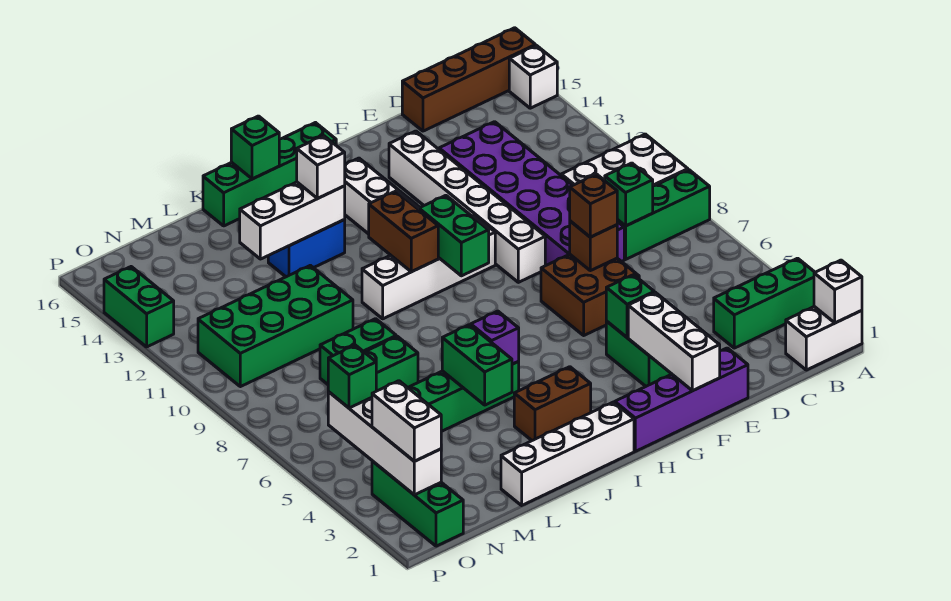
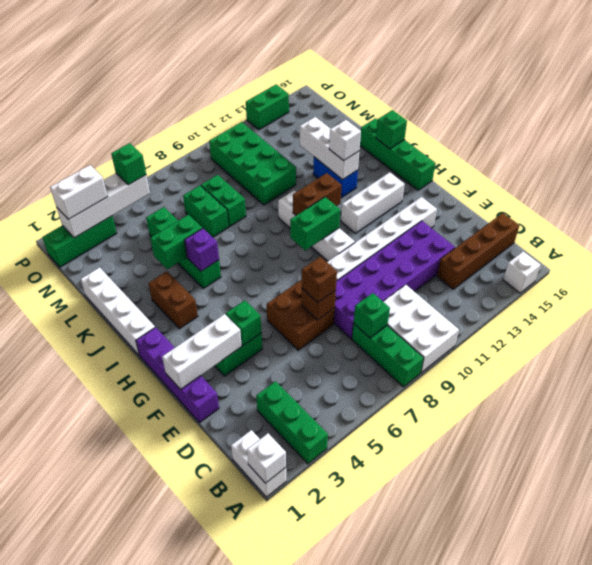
brown 1x4 brick [402,28,536,131] -> brown 1x4 brick turned to [437,213,519,289]

